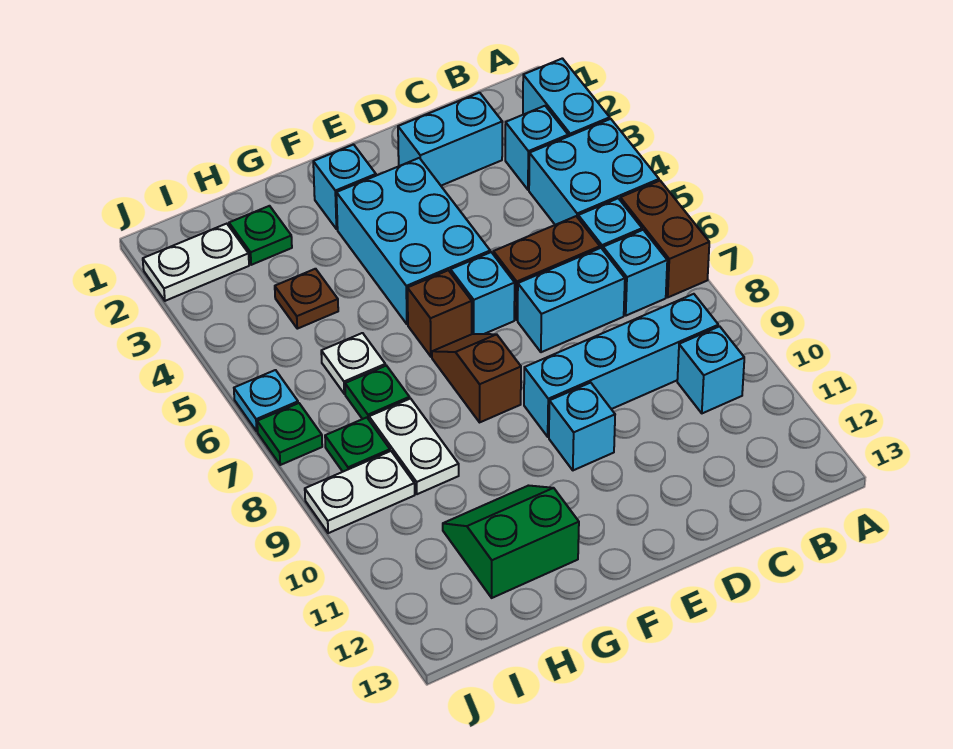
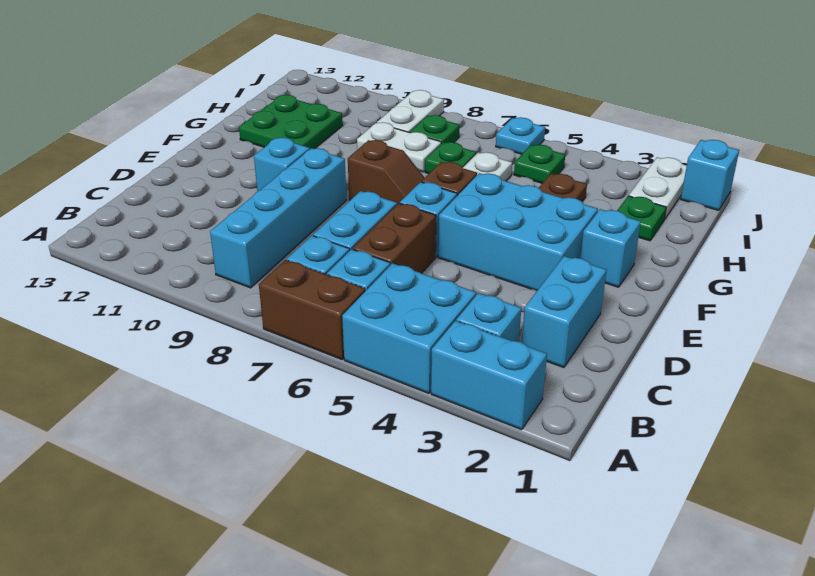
cyan 1x1 brick [677,326,744,413] -> cyan 1x1 brick moved to [681,140,739,210]
green 2x2 slope [443,486,579,598] -> green 2x2 plate [239,95,343,149]
green 1x1 plate [257,403,322,465] -> green 1x1 plate moved to [514,145,565,183]

